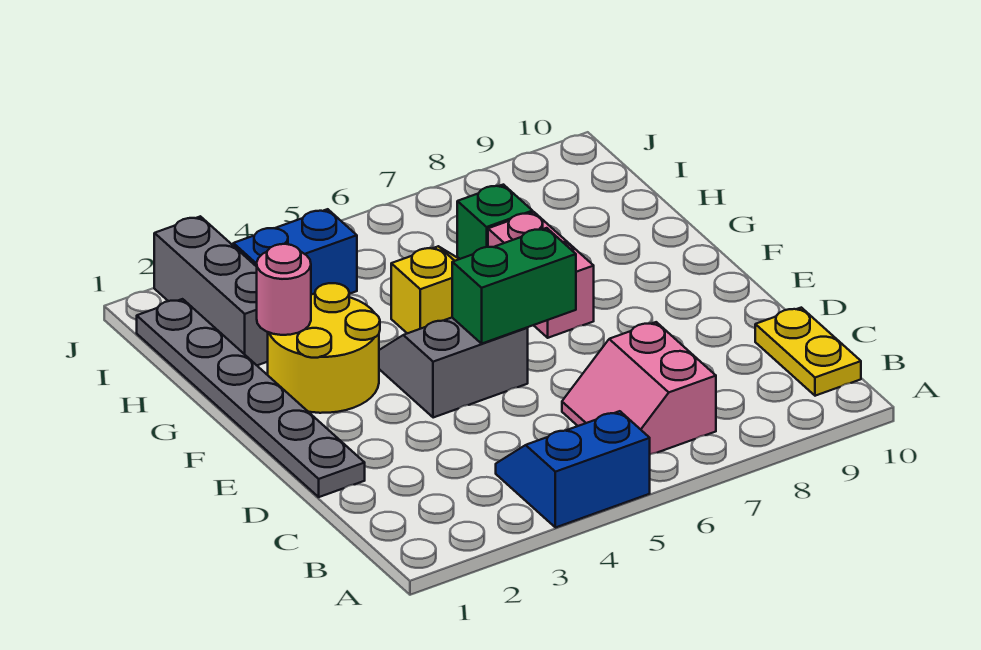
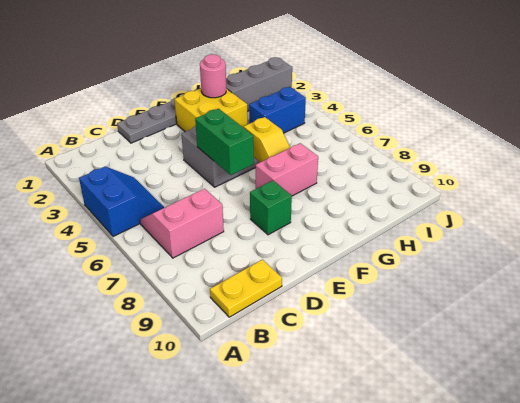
yellow 2x2 round brick [268,283,380,413] -> yellow 2x2 brick [174,88,248,132]
green 1x1 brick [457,185,533,259] -> green 1x1 brick moved to [250,181,292,235]
blue 1x2 brick [233,209,357,294] -> blue 1x2 brick turned to [249,87,306,133]

